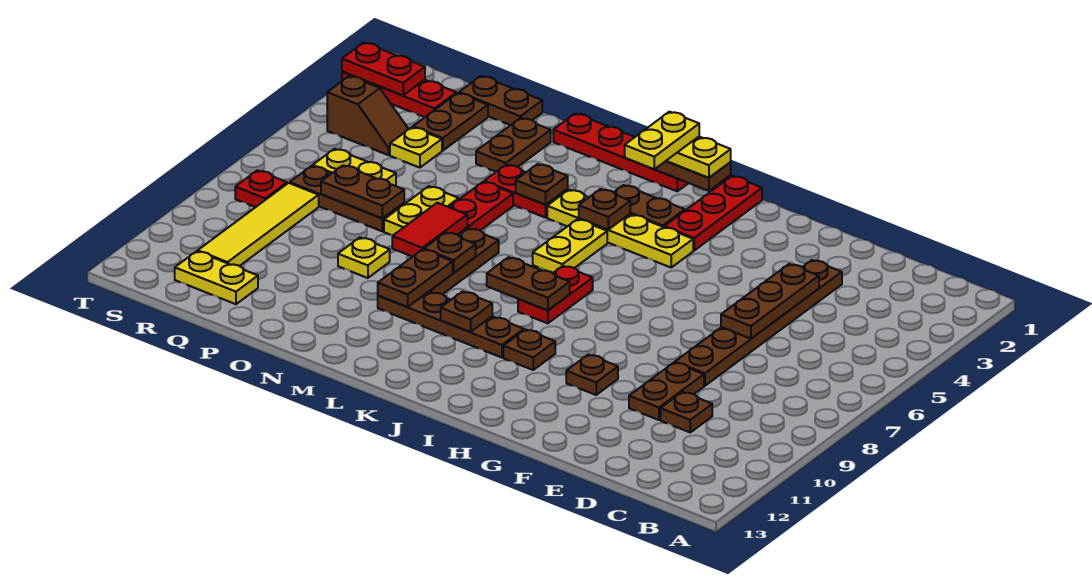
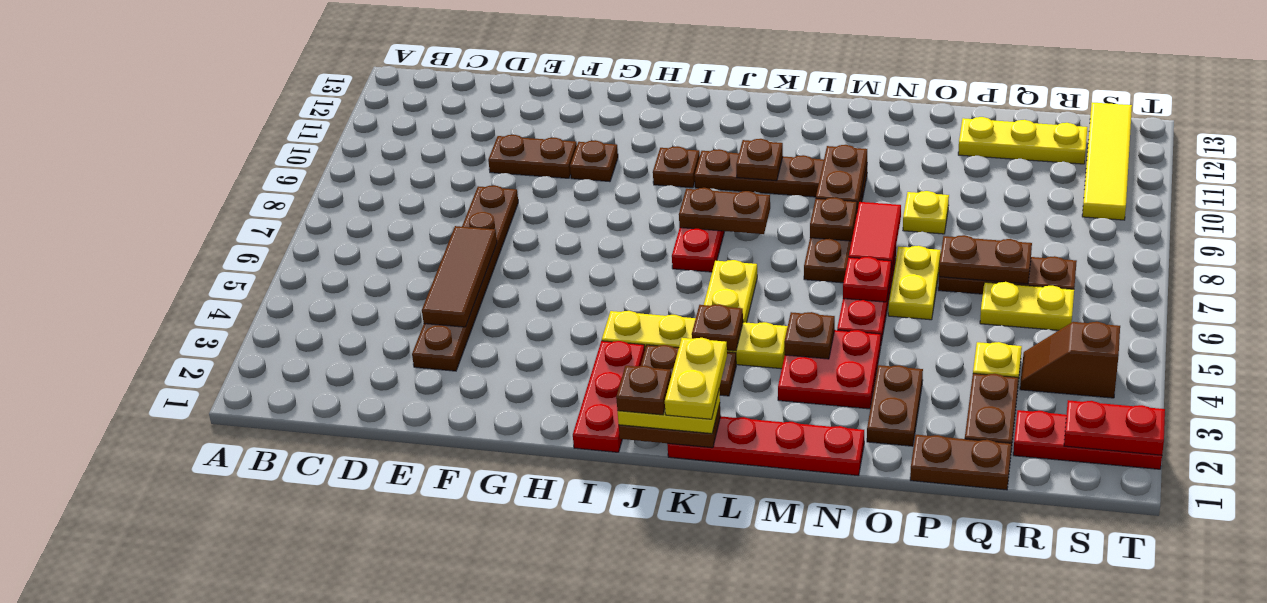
brown 1x1 plate [661,392,712,432] -> brown 1x1 plate moved to [616,366,671,415]
brown 1x3 plate [721,264,819,339] -> brown 1x3 tile [422,226,497,327]
brown 1x2 plate [629,363,704,420] -> brown 1x2 plate turned to [488,135,577,178]
red 1x2 plate [484,165,568,218] -> red 2x2 plate [778,330,881,409]
yellow 1x2 plate [175,251,258,304] -> yellow 1x3 plate [958,117,1087,164]
yellow 1x4 tile [198,183,319,266] -> yellow 1x4 tile moved to [1082,102,1132,220]
red 1x1 plate [235,170,287,207] -> red 1x1 plate moved to [843,257,891,302]

